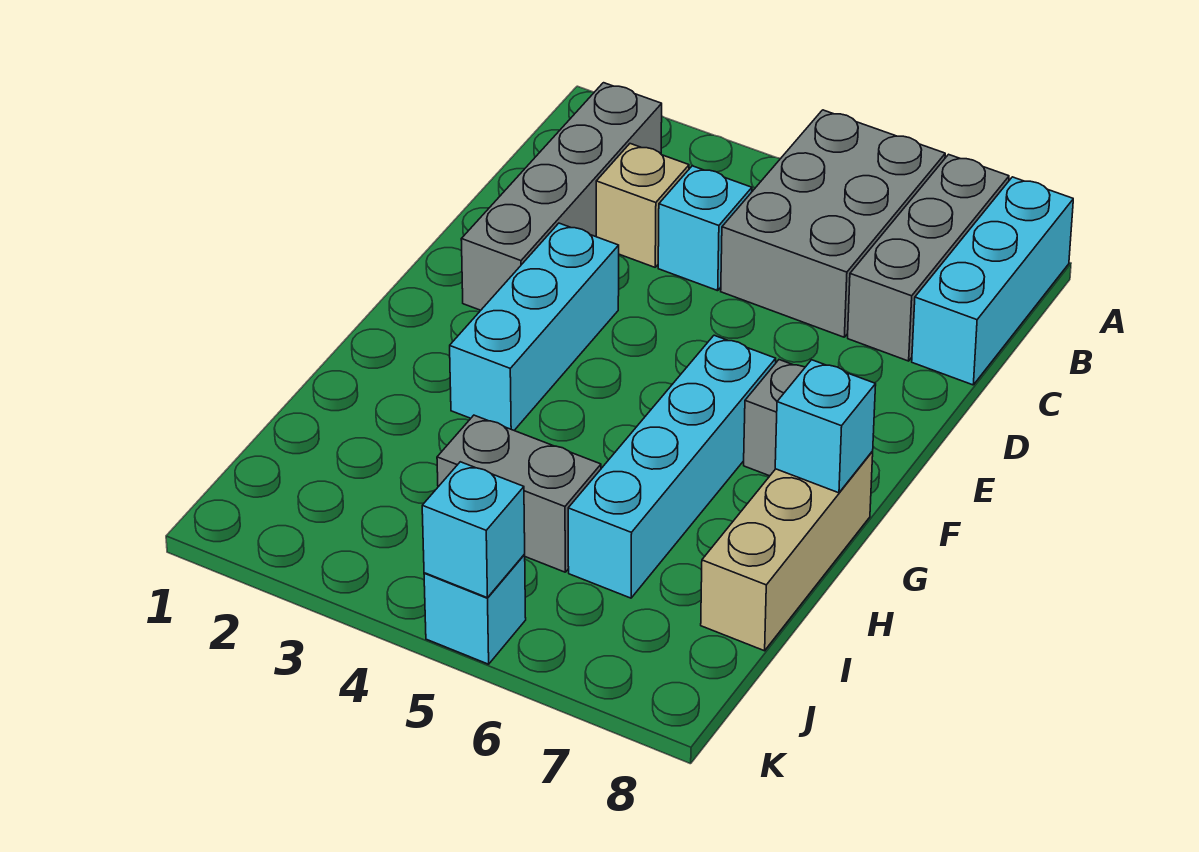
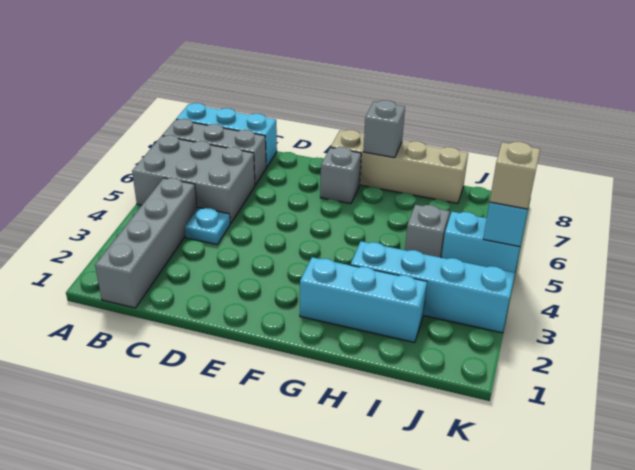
grey 1x4 brick [461,83,662,310] -> grey 1x4 brick turned to [95,178,197,308]
tan 1x1 brick [596,144,689,267] -> tan 1x1 brick moved to [490,142,540,209]
cyan 1x1 brick [658,166,752,291] -> cyan 1x1 plate [185,208,230,245]
cyan 1x3 brick [450,223,619,430] -> cyan 1x3 brick moved to [300,257,427,343]
cyan 1x4 brick [568,335,776,598] -> cyan 1x4 brick moved to [351,241,515,333]
tan 1x3 brick [701,451,873,651] -> tan 1x4 brick [331,130,468,204]
cyan 1x1 brick [775,360,876,493] -> grey 1x1 brick [363,100,405,158]
grey 1x2 brick [437,415,601,572] -> grey 1x1 brick [405,205,450,258]
cyan 1x1 brick [424,555,526,664] -> cyan 1x2 brick [442,212,520,273]

